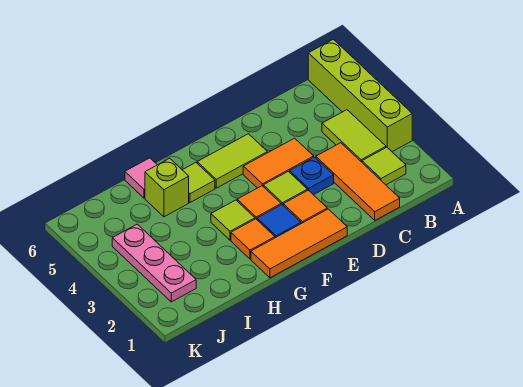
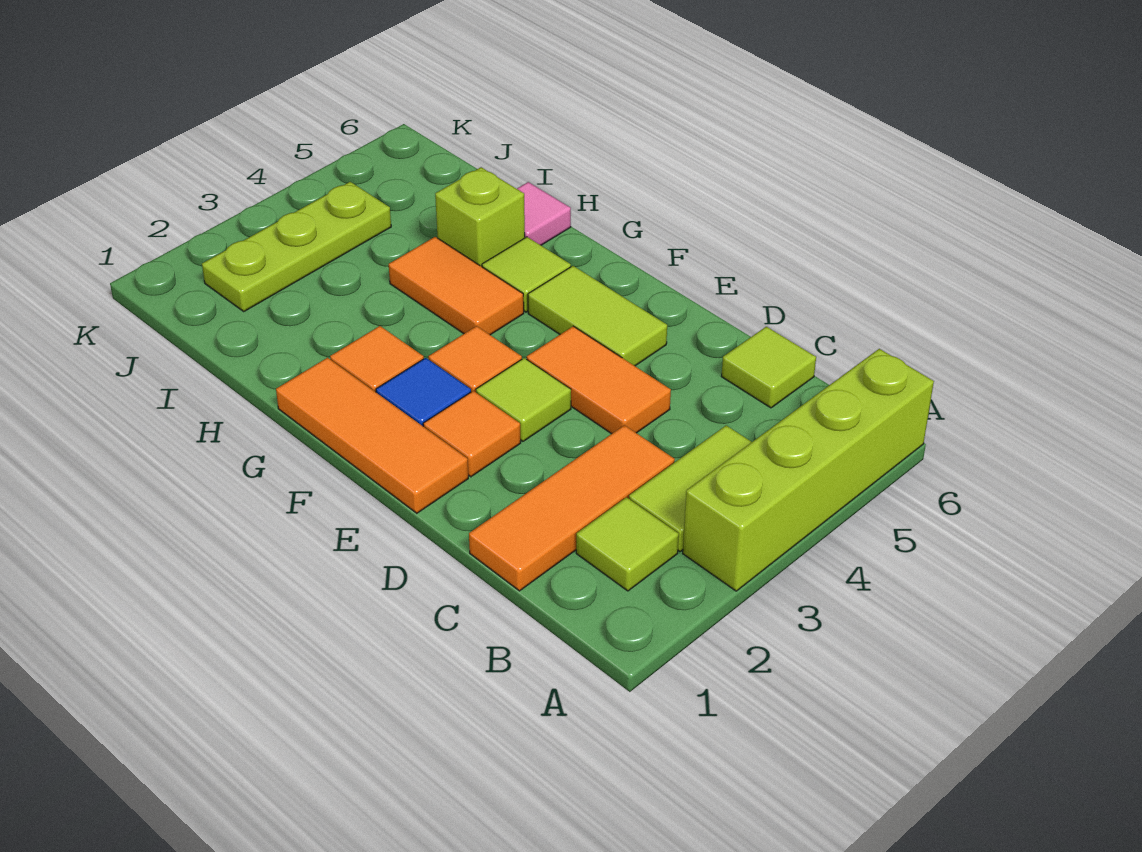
blue 1x1 plate [290,157,334,195] -> none
lime 1x1 tile [211,200,255,240] -> lime 1x1 tile moved to [721,327,816,408]
none -> orange 1x2 tile [389,237,524,335]
pink 1x3 plate [112,224,196,302] -> lime 1x3 plate [202,182,391,311]

